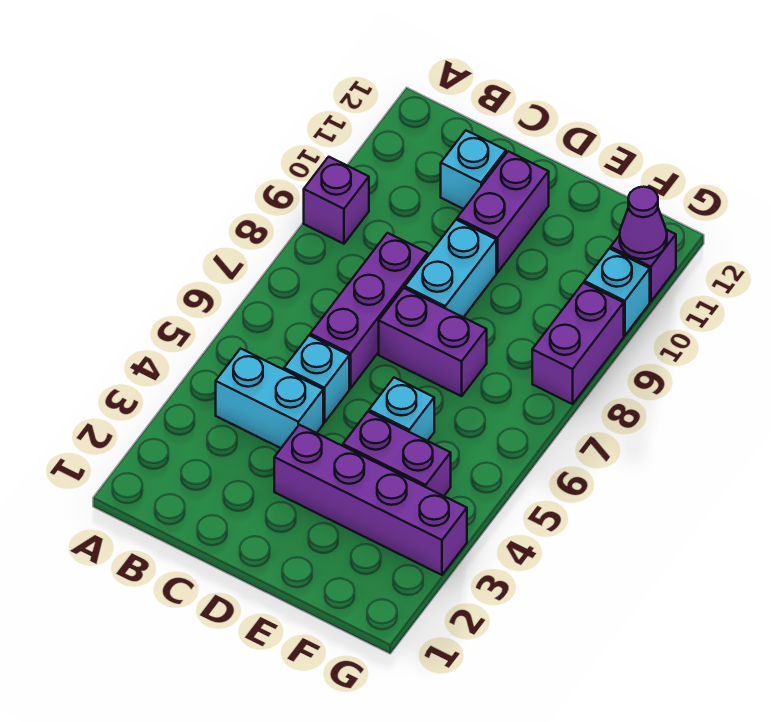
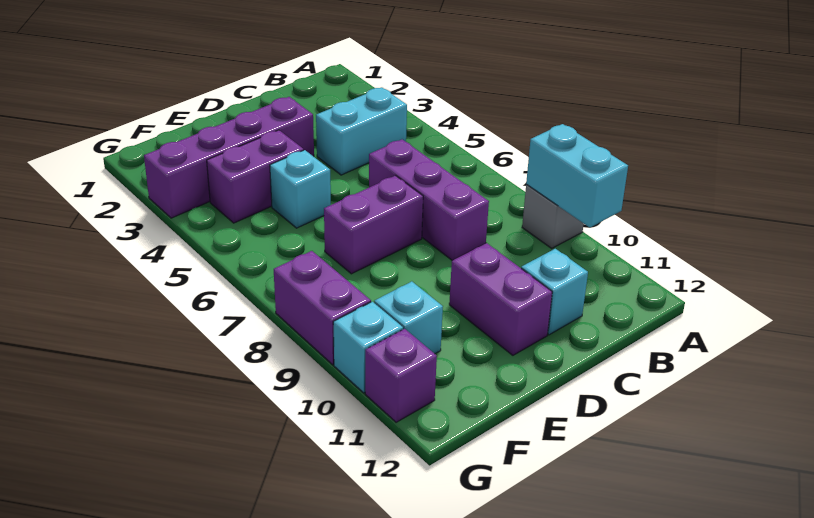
purple 1x1 brick [304,157,369,244] -> grey 1x1 brick [522,185,584,248]
cyan 1x1 brick [284,335,349,423] -> cyan 1x1 brick moved to [374,281,443,354]
cyan 1x2 brick [405,220,496,317] -> cyan 1x2 brick moved to [526,124,628,228]
purple 1x1 cone [620,187,667,259] -> none

